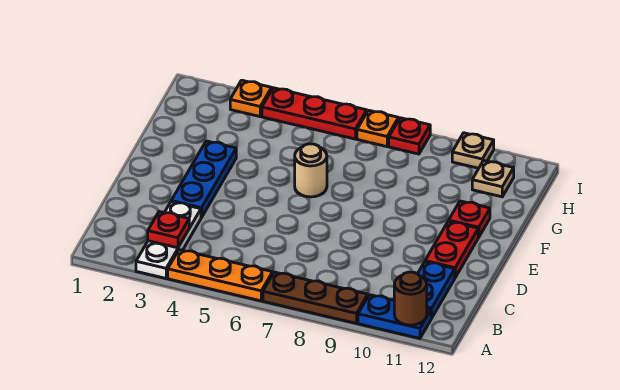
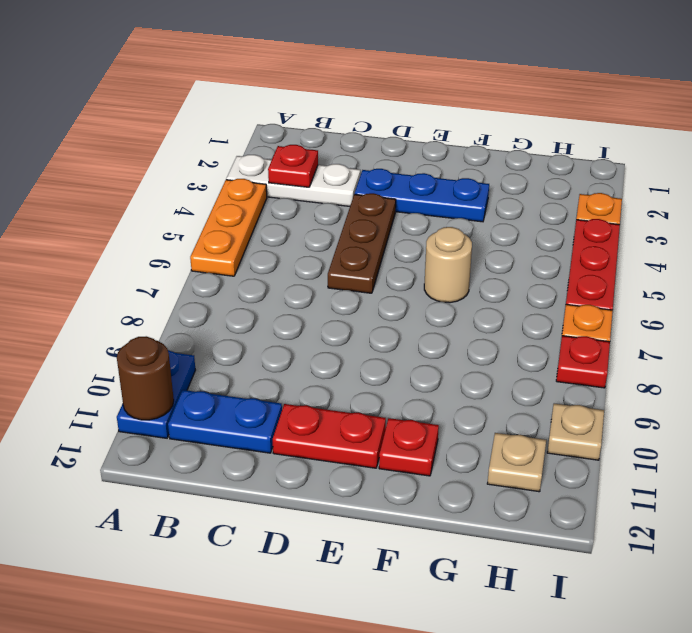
brown 1x3 plate [263,272,368,323] -> brown 1x3 plate moved to [328,193,396,293]

